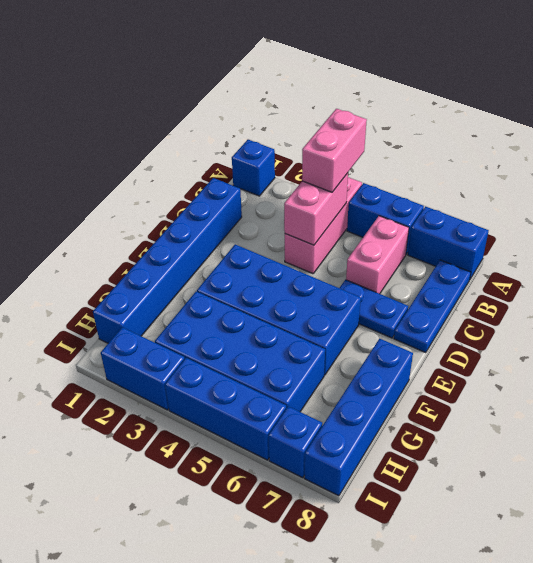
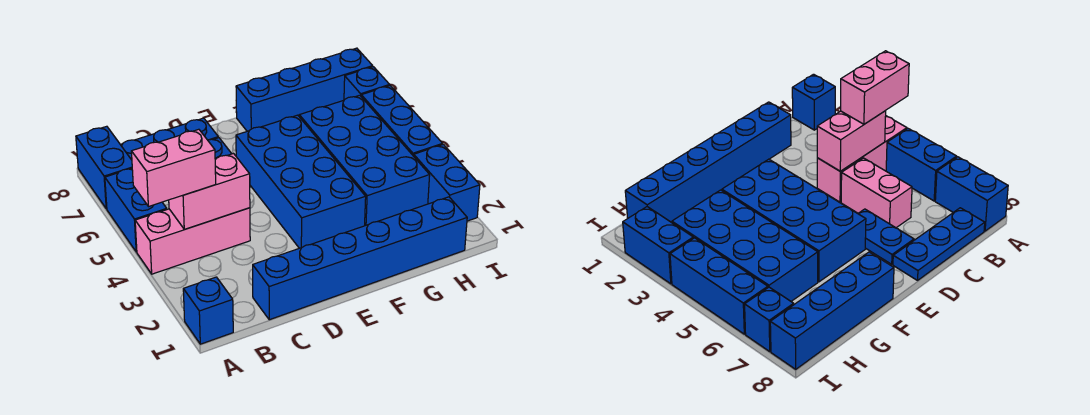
pink 1x2 brick [346,216,409,294] -> pink 1x2 brick turned to [841,158,912,228]

